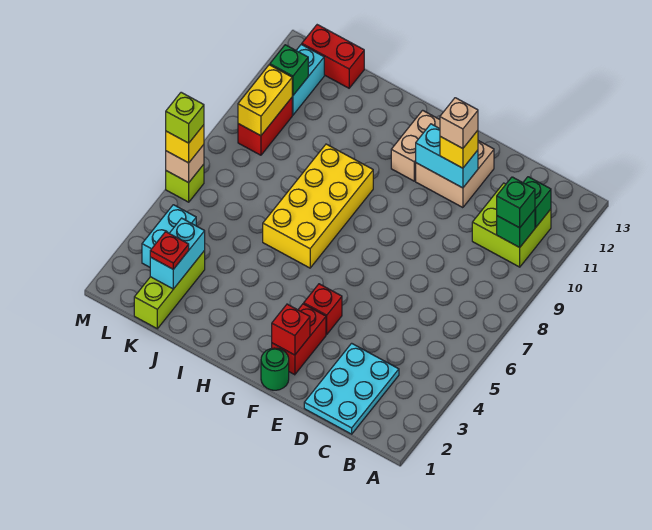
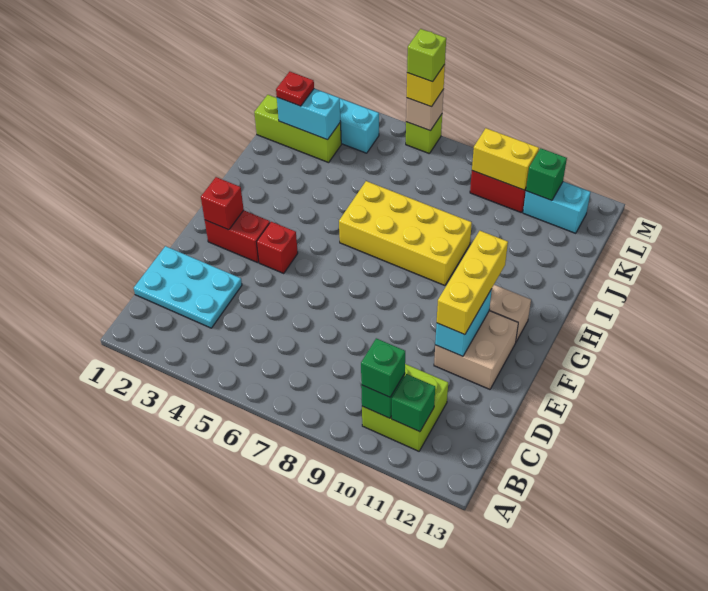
yellow 1x1 brick [440,130,478,168] -> yellow 1x3 brick [437,231,508,335]
tan 1x1 brick [440,98,478,149] -> none
green 1x1 round brick [261,348,289,390] -> none
red 1x2 brick [302,25,364,88] -> none

